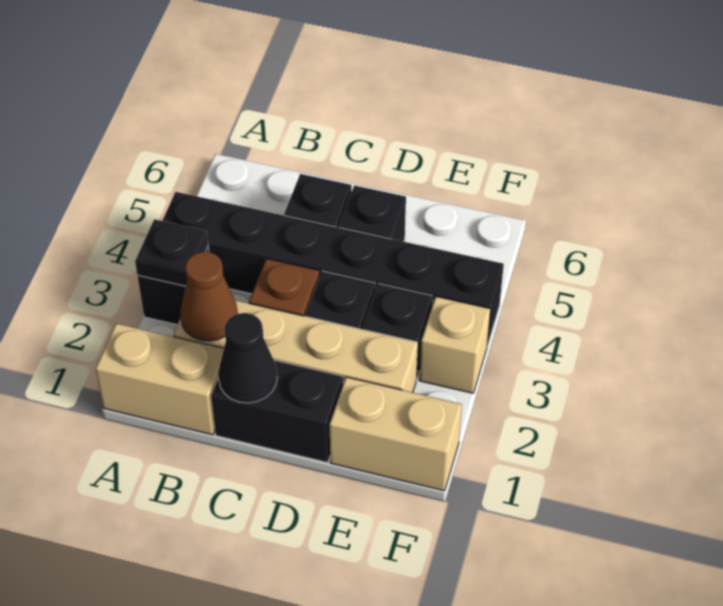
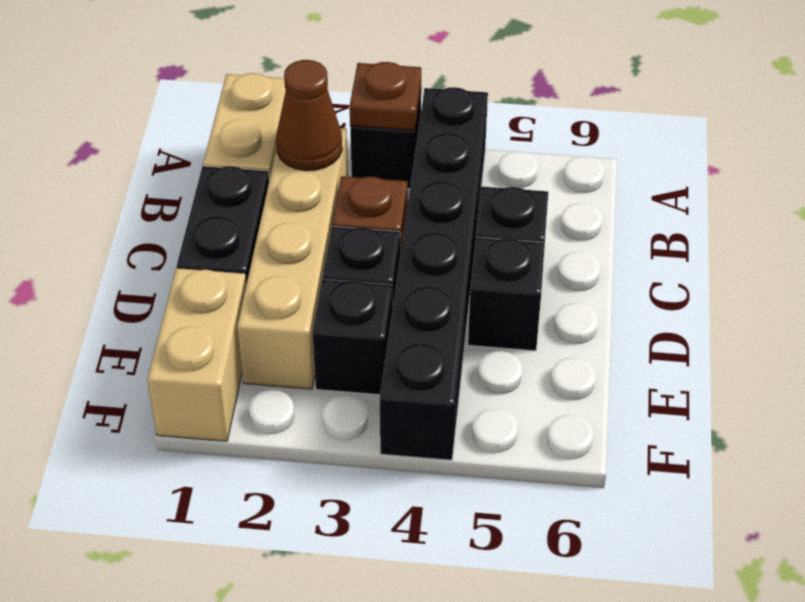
black 1x1 plate [135,219,208,286] -> brown 1x1 plate [350,62,421,130]
black 1x1 cone [218,313,277,403] -> none
tan 1x1 brick [419,297,490,393] -> none

